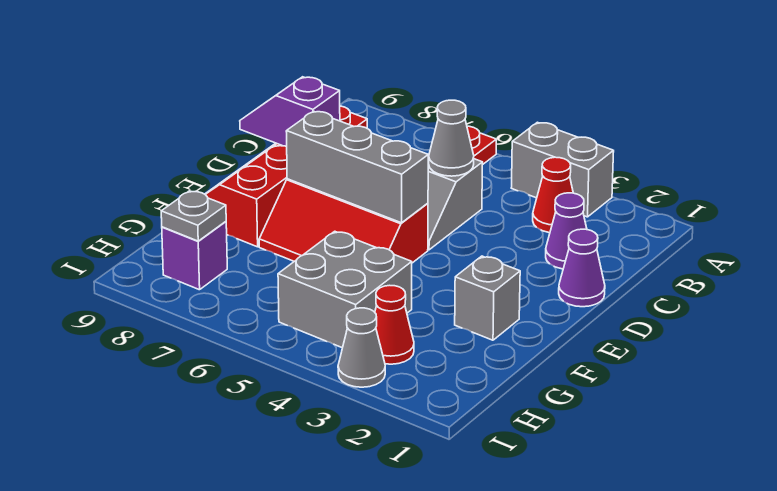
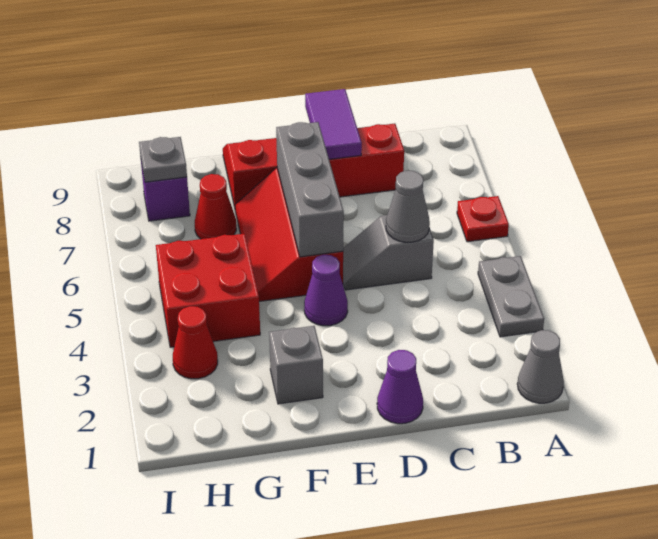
grey 1x2 brick [511,122,614,217] -> grey 1x2 plate [478,256,544,337]
red 1x1 cone [533,157,573,233] -> red 1x1 cone moved to [195,174,236,239]
purple 1x1 cone [546,193,587,269] -> purple 1x1 cone moved to [304,255,348,326]
purple 1x2 slope [240,77,340,146] -> purple 1x2 tile [305,89,362,159]
grey 2x2 brick [278,231,412,348] -> red 2x2 brick [156,234,260,347]
grey 1x1 cone [338,308,385,387] -> grey 1x1 cone moved to [517,330,564,403]

